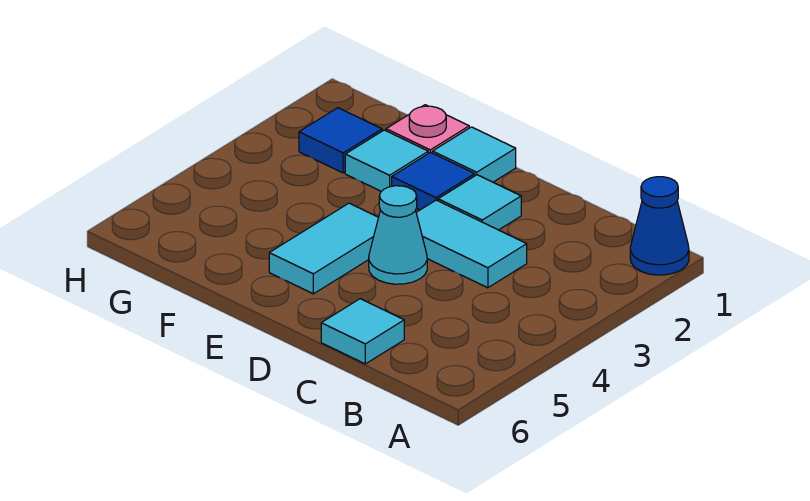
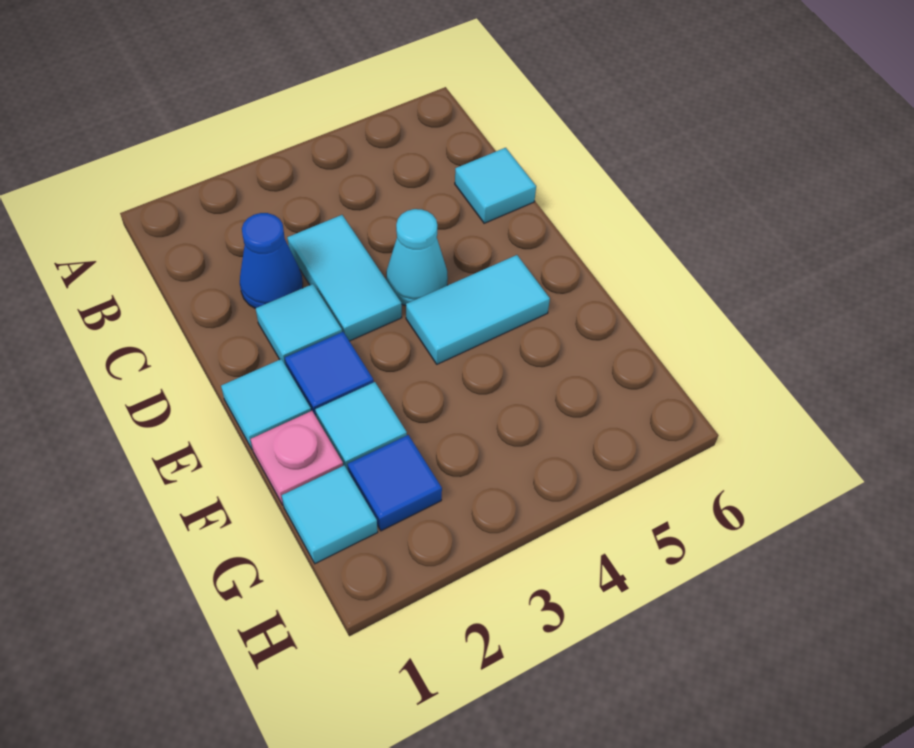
blue 1x1 cone [630,177,689,275] -> blue 1x1 cone moved to [240,213,303,309]
none -> cyan 1x1 tile [282,465,378,564]

